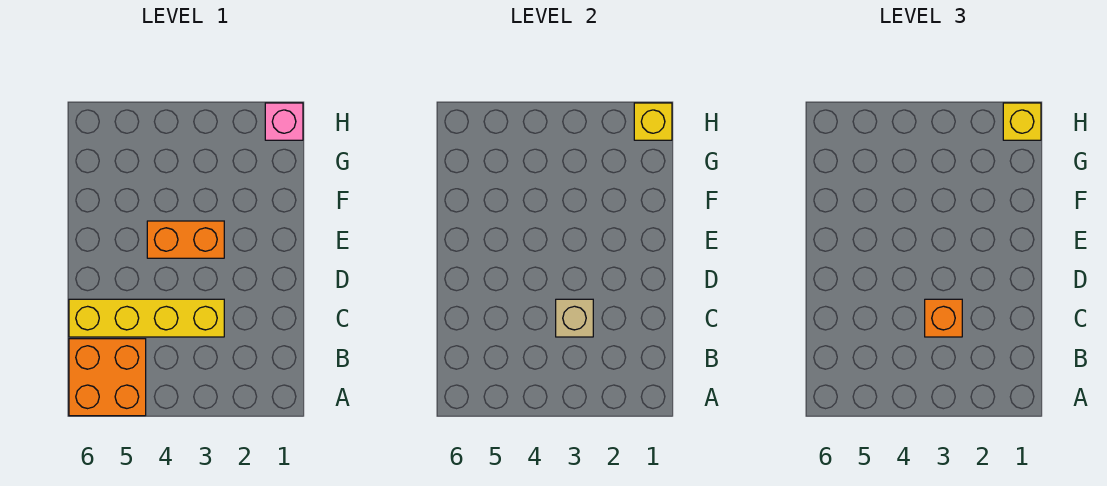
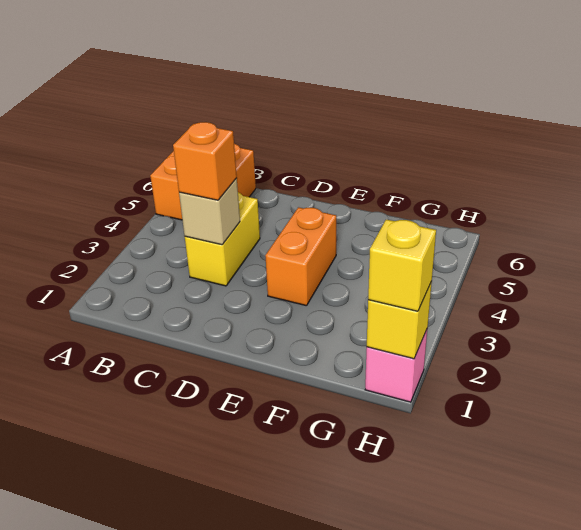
yellow 1x4 brick [69,299,224,337] -> yellow 1x2 brick [185,192,260,286]

